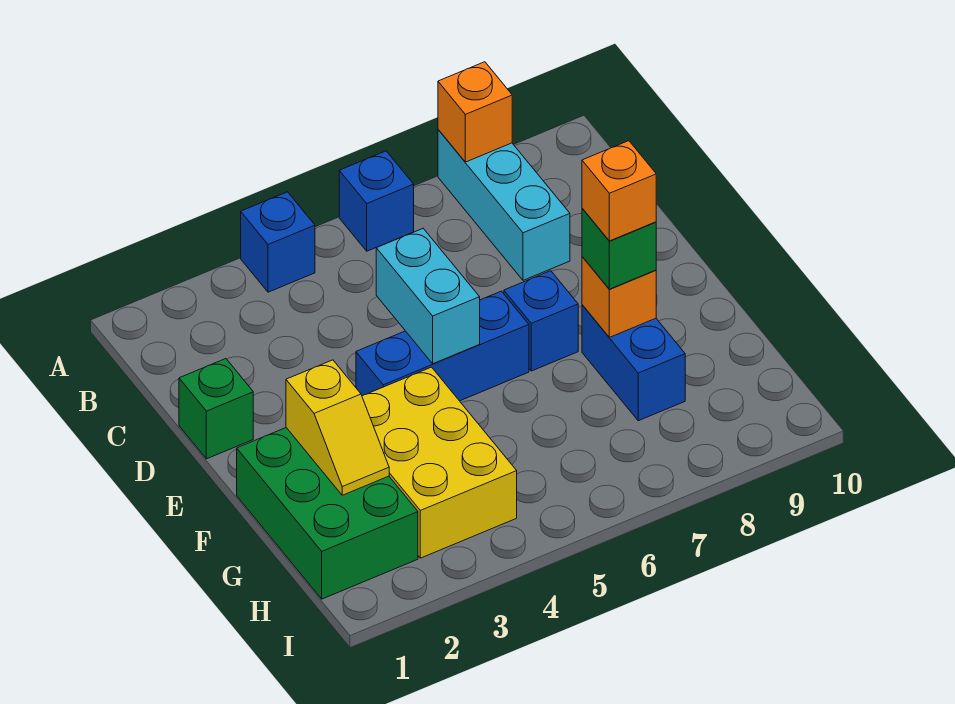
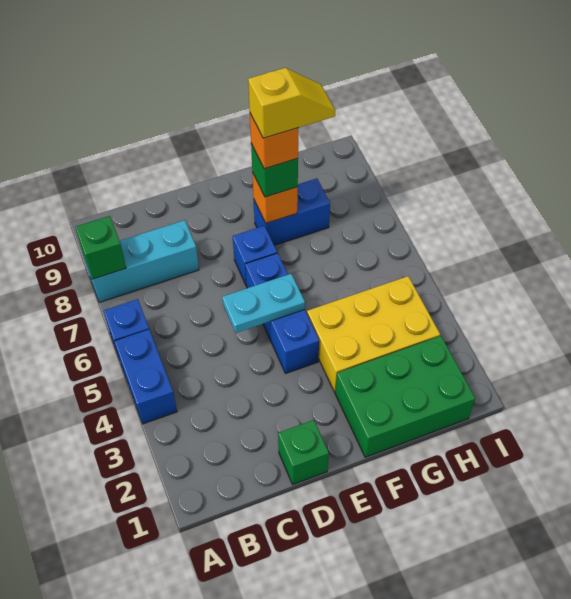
blue 1x1 brick [241,192,315,292] -> blue 1x2 brick [115,329,177,424]
orange 1x1 brick [438,62,512,162] -> green 1x1 brick [75,216,126,279]
cyan 1x2 brick [376,229,480,364] -> cyan 1x2 plate [222,274,305,333]
yellow 1x2 slope [286,360,389,495] -> yellow 1x2 slope moved to [248,68,335,138]

